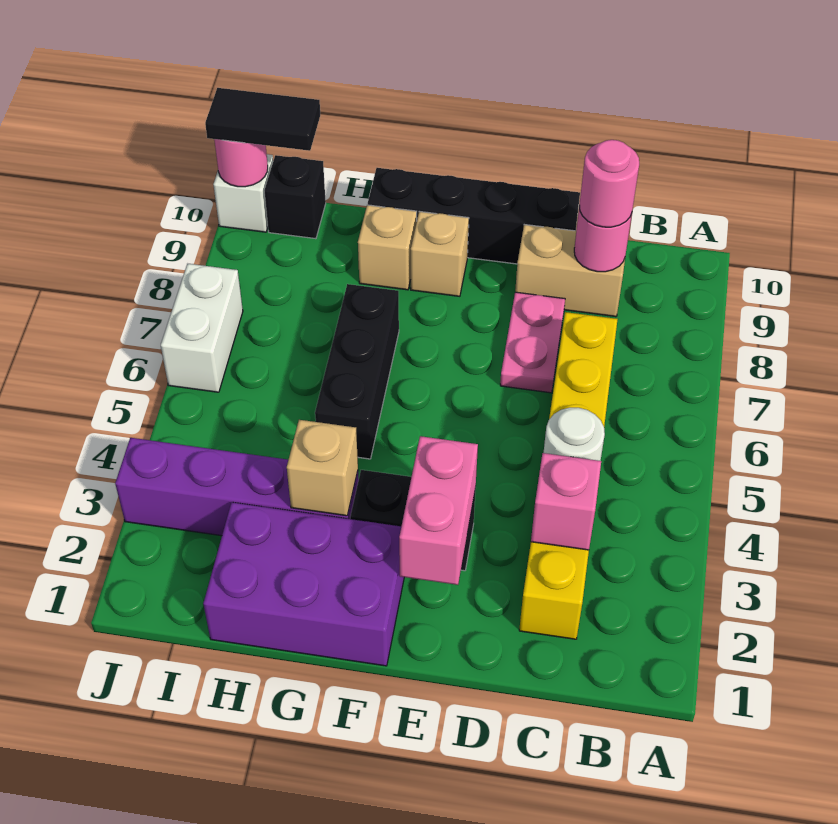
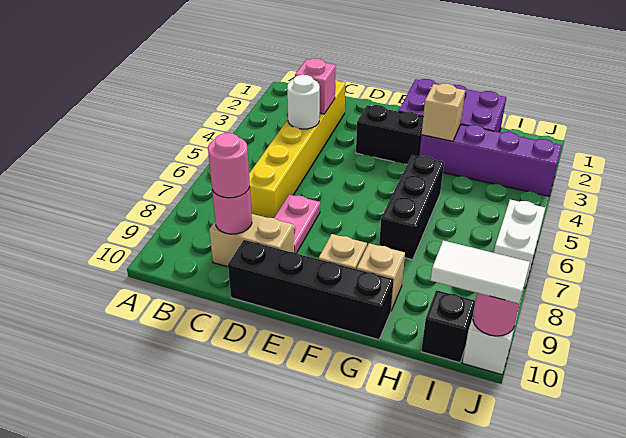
pink 1x2 brick [399,436,478,585] -> none
black 1x2 tile [205,88,320,151] -> white 1x2 tile [431,241,530,304]

